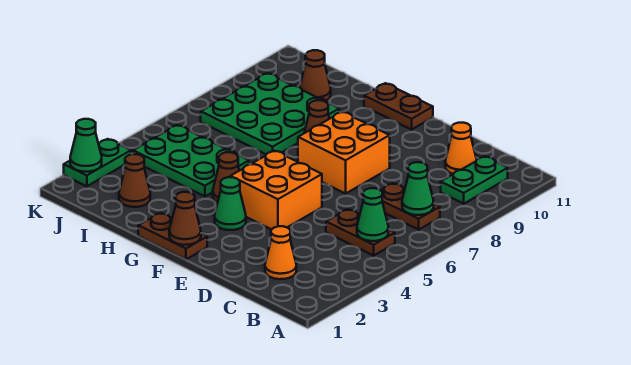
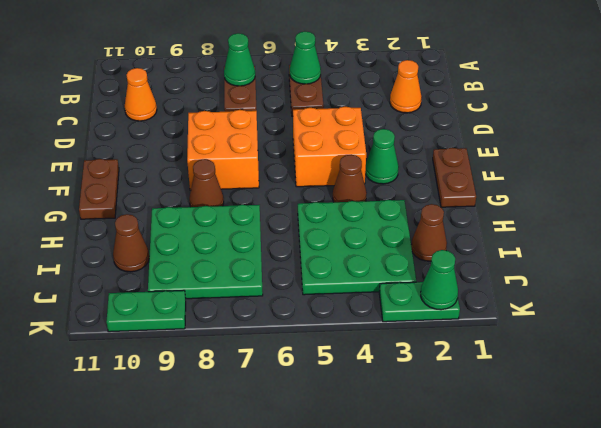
green 1x2 plate [441,156,508,204] -> green 1x2 plate moved to [106,290,186,332]
brown 1x1 cone [169,192,201,245] -> none
green 2x3 plate [133,125,249,196] -> green 3x3 plate [298,200,416,295]

